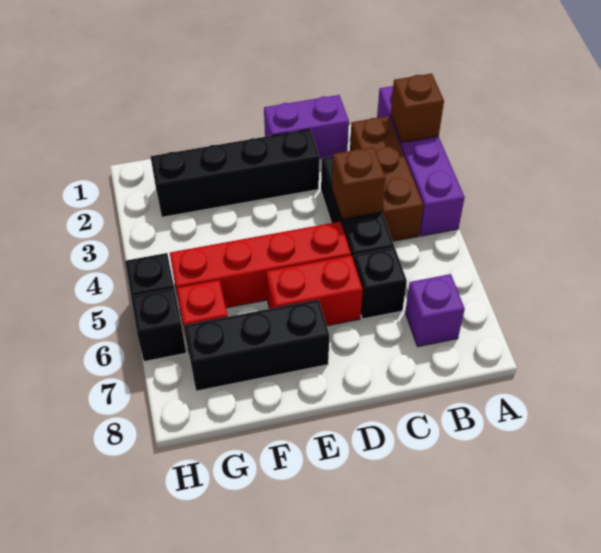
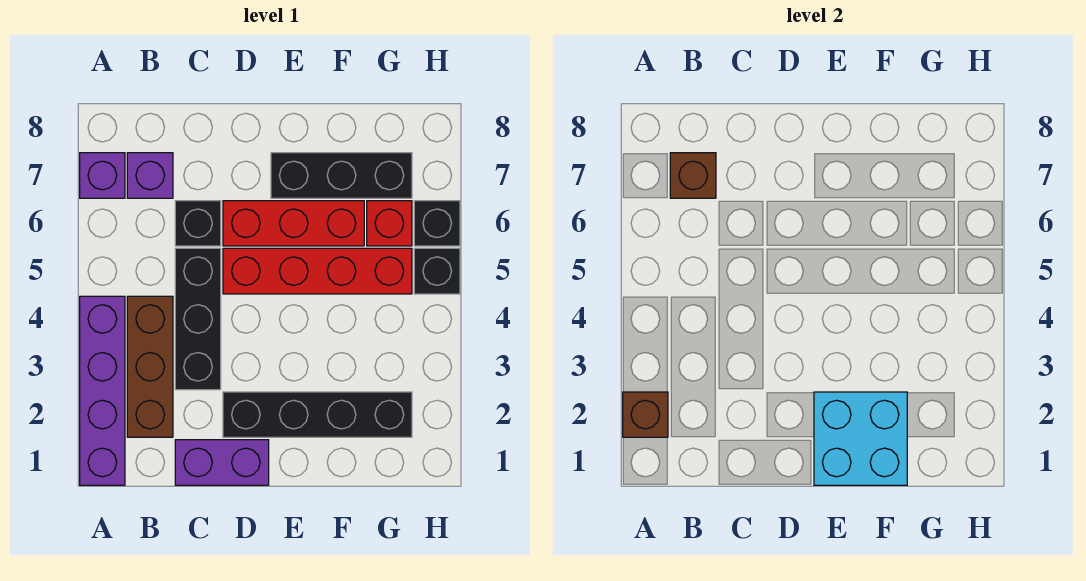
none -> purple 1x1 brick [80,153,125,198]
brown 1x1 brick [332,147,385,219] -> brown 1x1 brick moved to [670,153,716,198]
red 1x2 brick [266,255,363,326] -> red 1x3 brick [223,201,364,246]
none -> cyan 2x2 brick [814,392,907,485]

